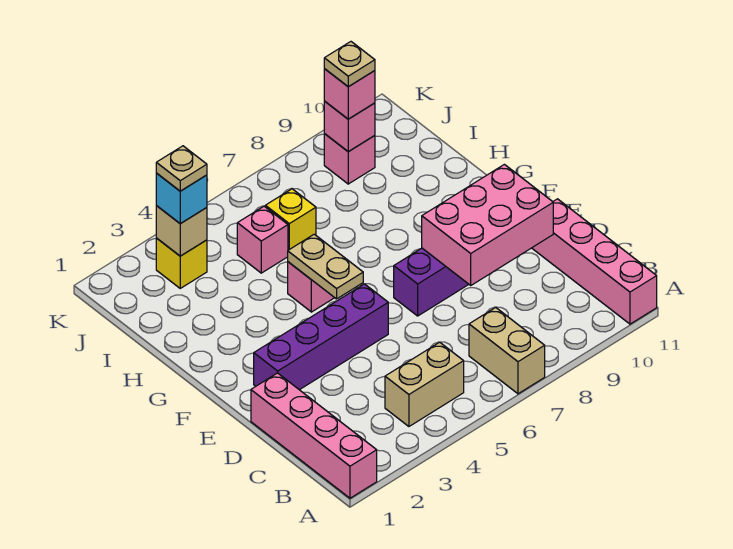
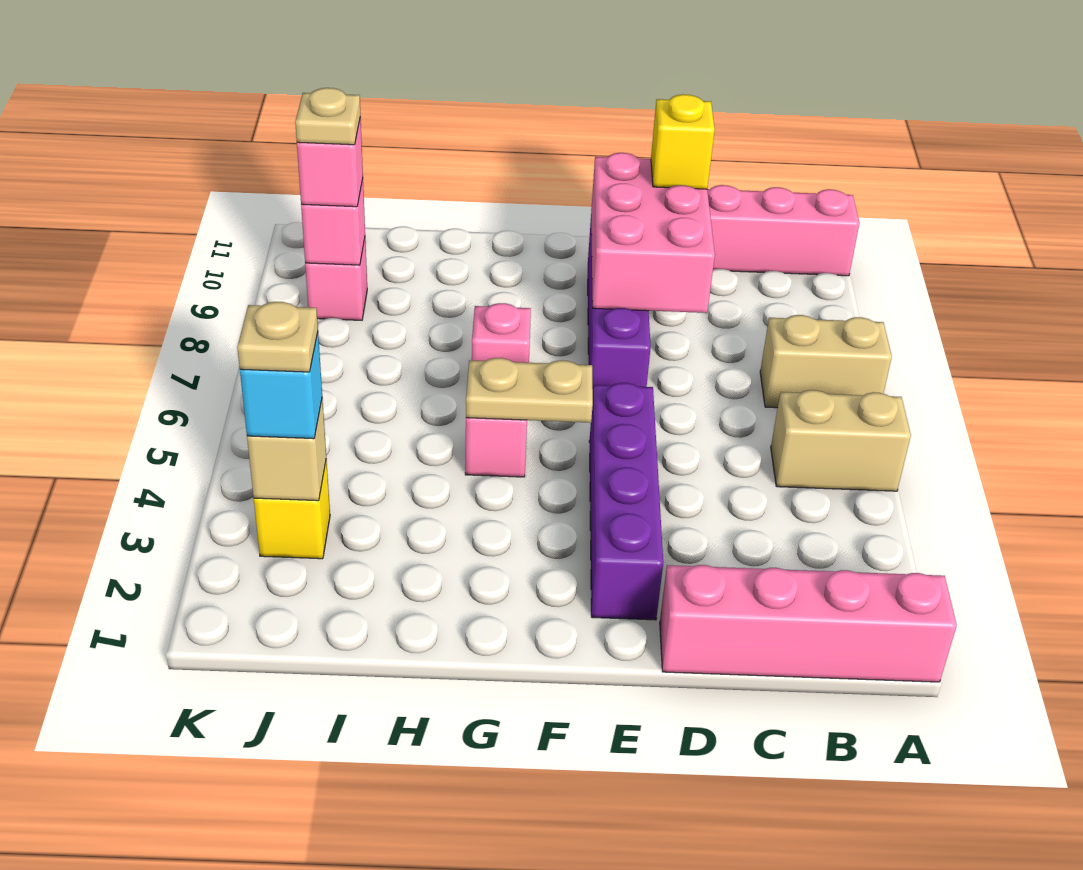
tan 1x2 brick [385,342,464,426] -> tan 1x2 brick turned to [771,390,911,491]
pink 1x1 brick [237,206,288,273] -> pink 1x1 brick moved to [472,303,531,363]
yellow 1x1 brick [265,189,316,250] -> yellow 1x1 brick moved to [651,94,715,189]

